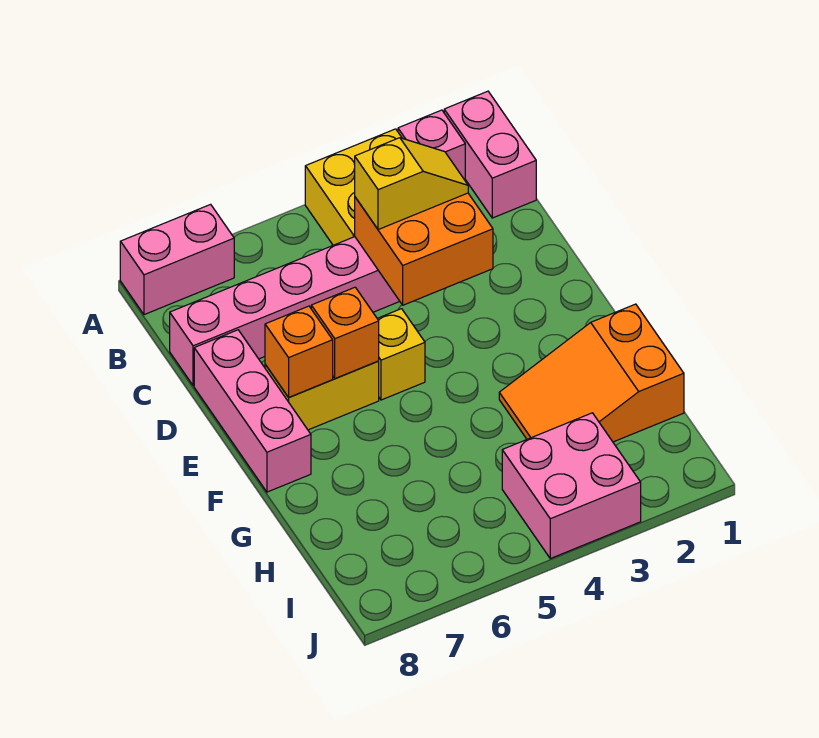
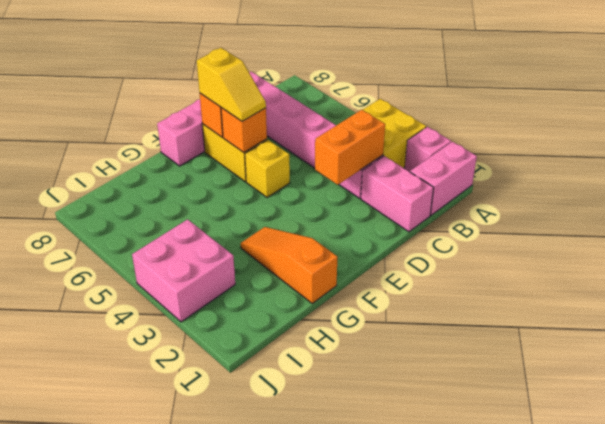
pink 1x2 brick [120,204,234,315] -> pink 1x2 brick moved to [361,156,434,232]
orange 2x2 brick [355,193,493,305] -> orange 1x2 brick [315,110,385,185]
yellow 1x2 slope [355,138,468,230] -> yellow 1x2 slope moved to [197,48,266,121]
orange 2x3 slope [499,304,684,442] -> orange 1x3 slope [241,227,338,303]

